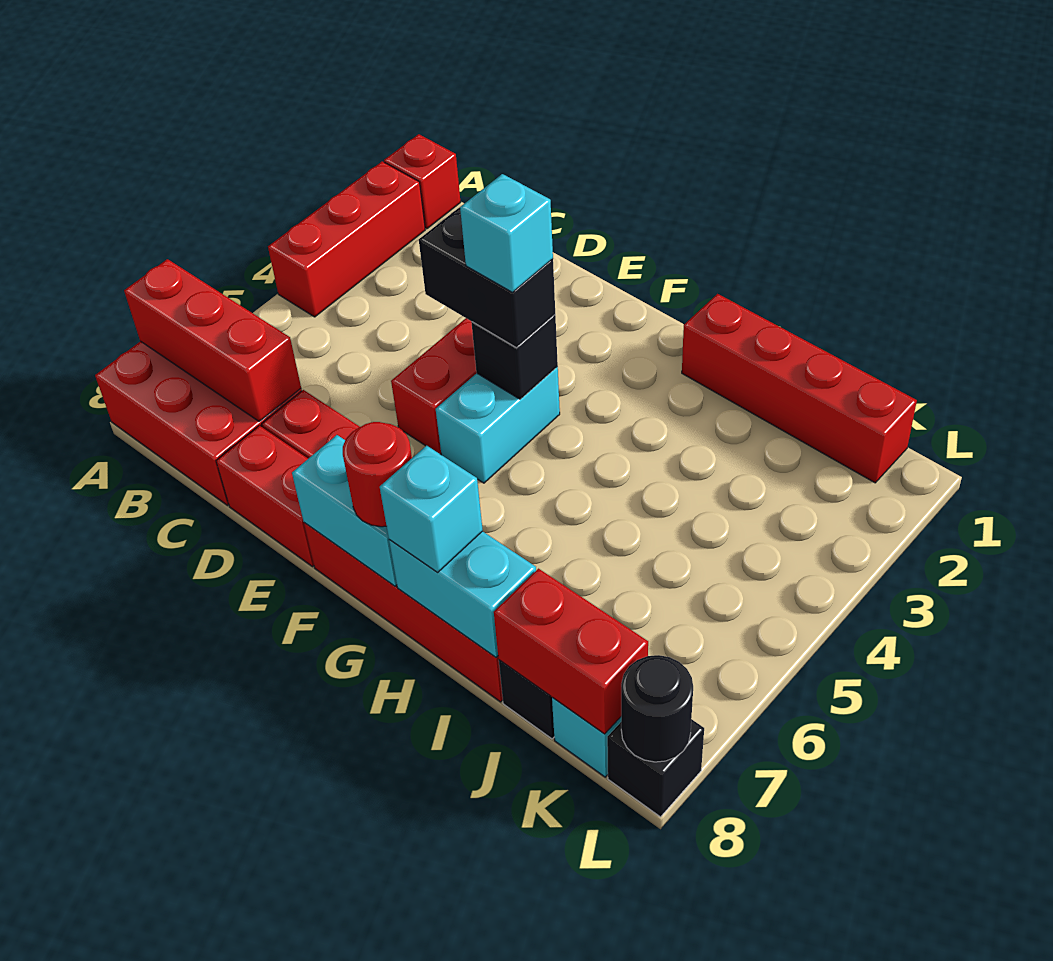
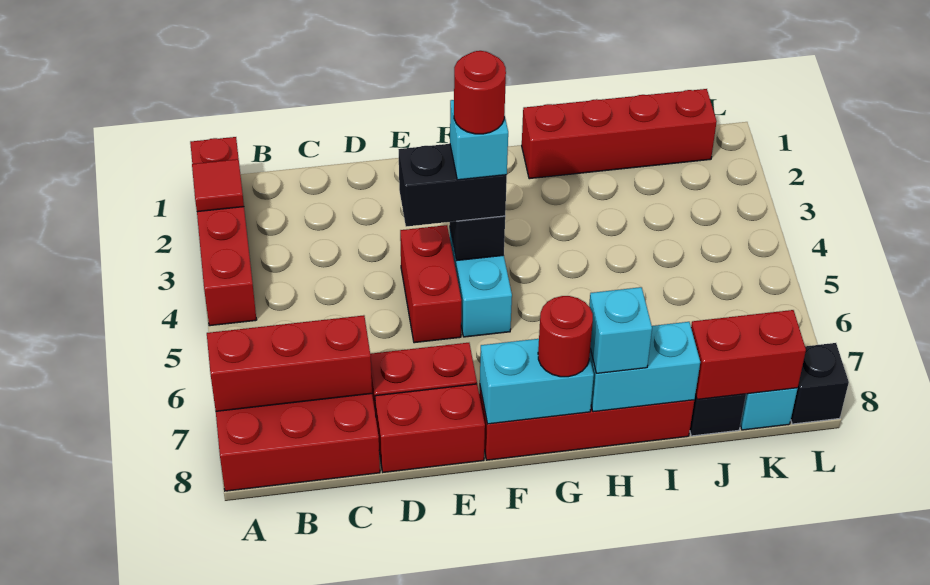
none -> red 1x1 tile [192,159,244,212]
none -> red 1x1 round brick [454,51,506,134]
black 1x1 round brick [621,655,693,762] -> none

